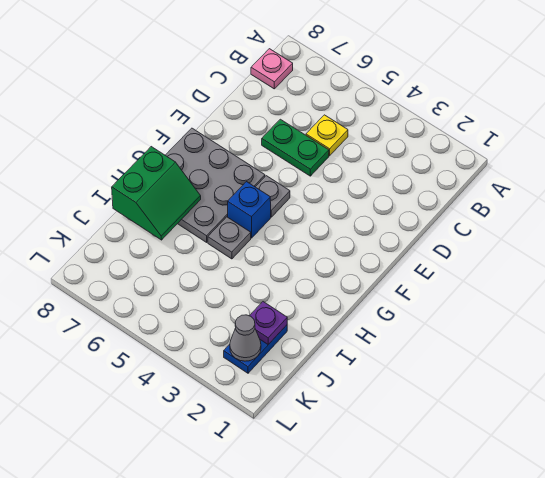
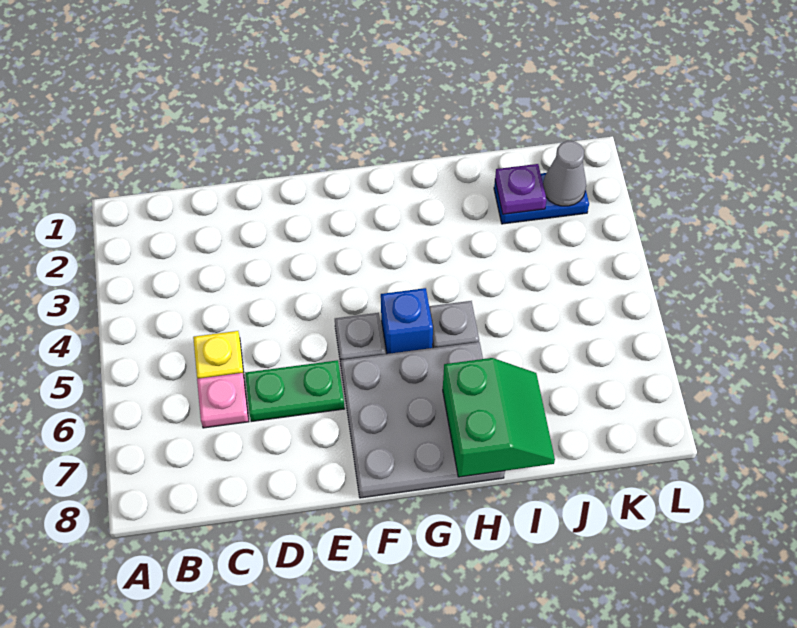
pink 1x1 plate [251,49,293,89] -> pink 1x1 plate moved to [197,373,249,428]
green 1x2 plate [262,119,329,176] -> green 1x2 plate turned to [245,360,345,422]
green 2x2 slope [112,147,201,240] -> green 2x2 slope turned to [443,358,555,477]

